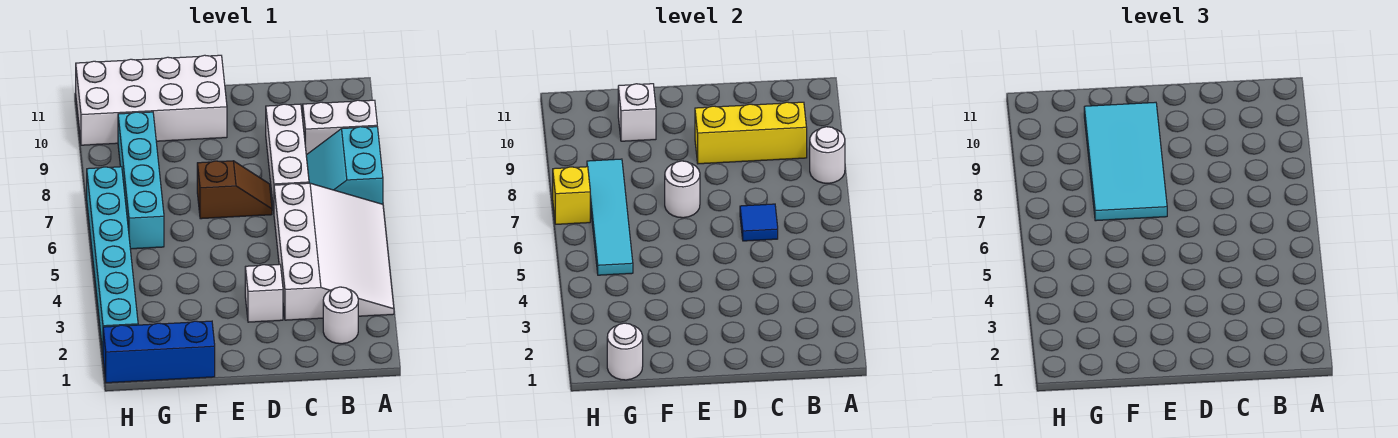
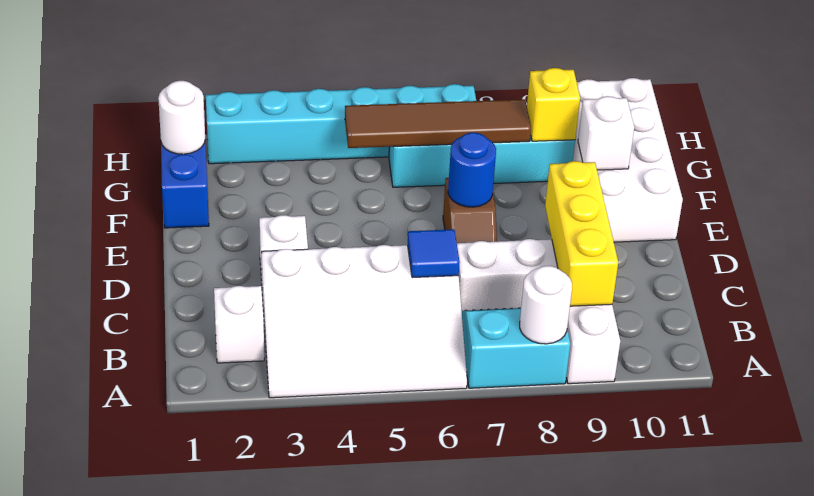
white 1x1 round brick [323,287,358,344] -> white 1x1 brick [214,286,264,363]
white 1x1 round brick [665,161,700,218] -> blue 1x1 round brick [448,133,496,207]
cyan 2x4 tile [1084,102,1167,221] -> none
cyan 1x4 tile [587,159,633,275] -> brown 1x4 tile [345,99,531,148]
yellow 1x1 brick [553,167,590,224] -> yellow 1x1 brick moved to [527,68,580,141]

